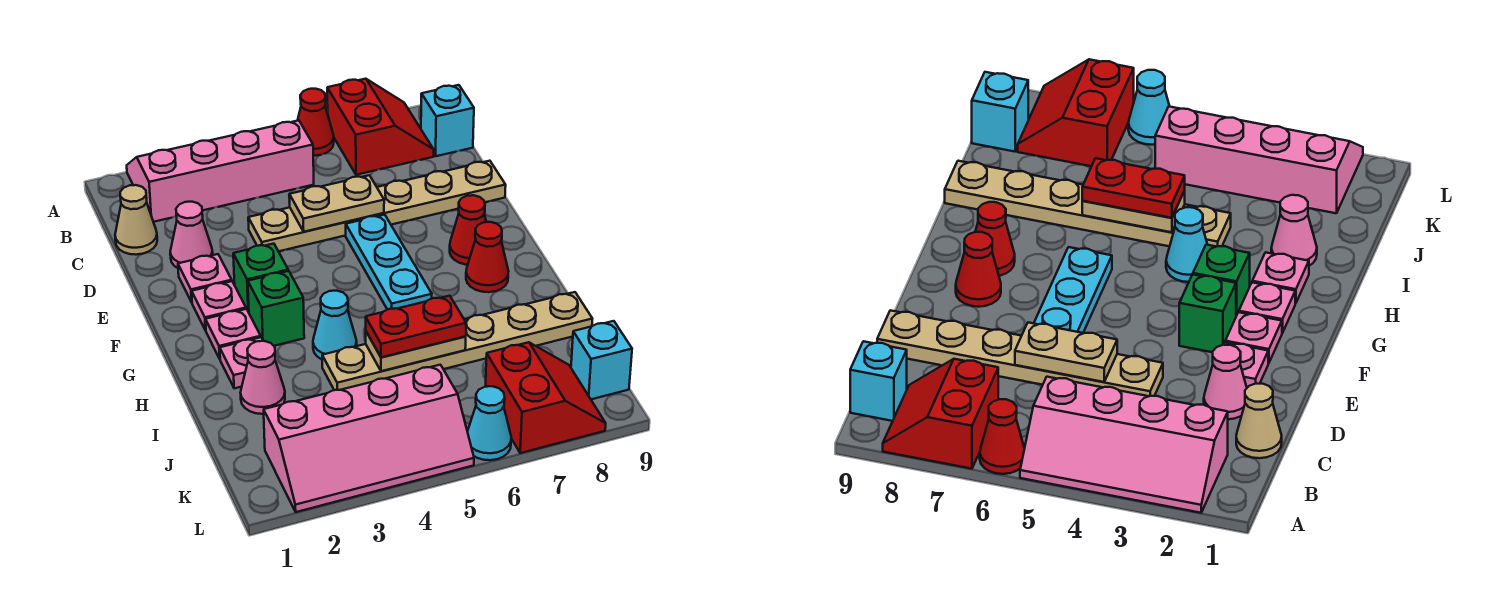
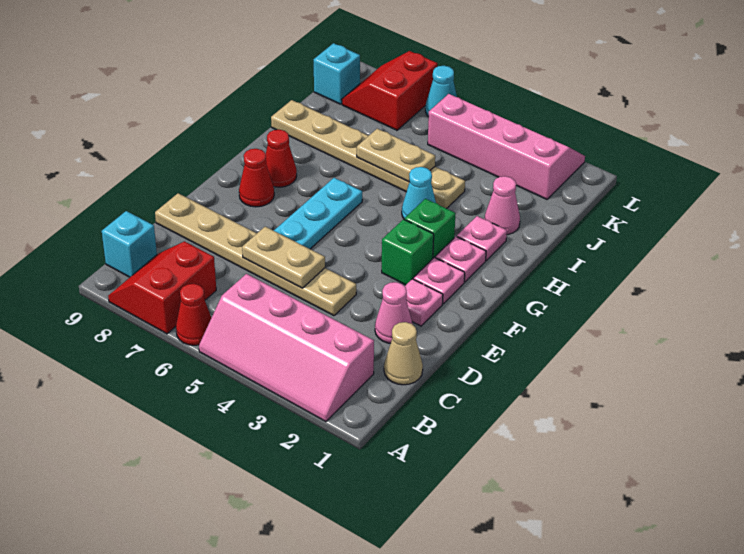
red 1x2 plate [366,296,466,357] -> none

